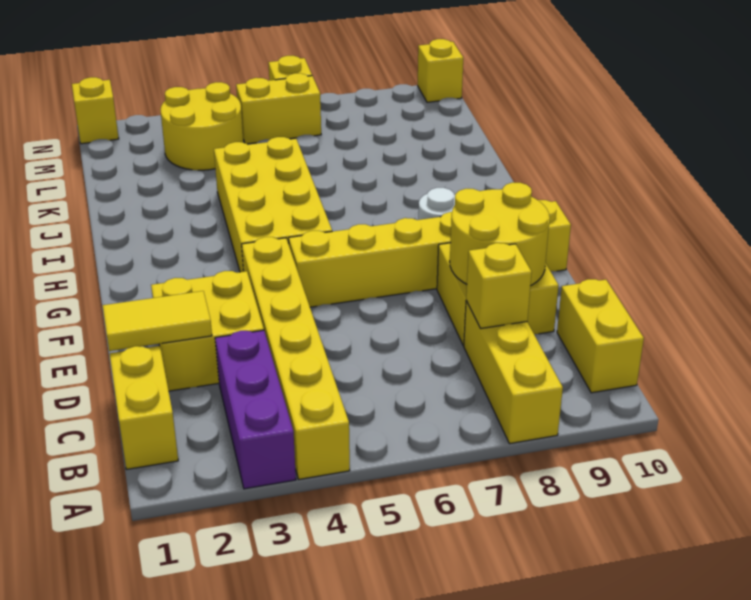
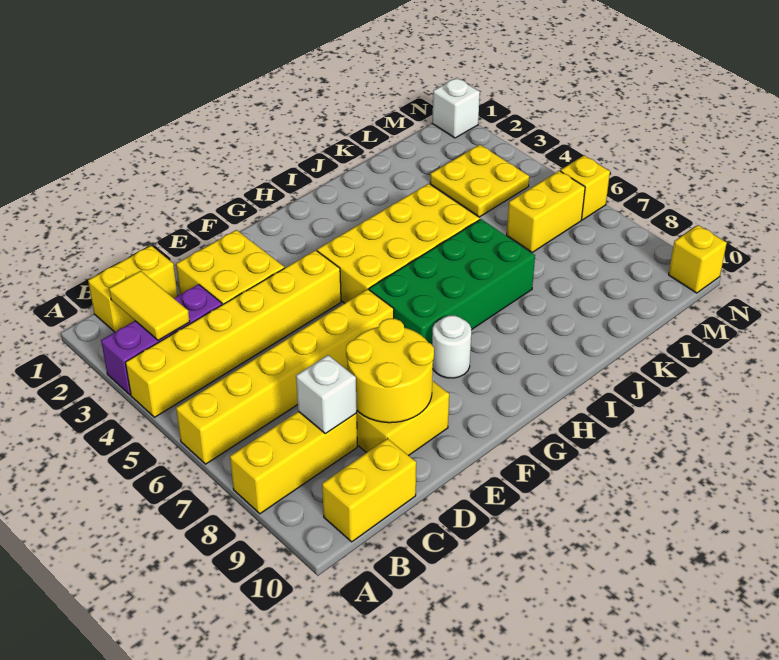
yellow 1x1 brick [466,243,532,329] -> white 1x1 brick [296,355,357,434]
yellow 1x2 tile [103,291,212,351] -> yellow 1x2 tile moved to [109,271,190,340]
yellow 1x6 brick [289,200,571,307] -> yellow 1x6 brick turned to [176,289,394,464]
none -> green 2x4 brick [369,219,535,344]
yellow 2x2 round brick [160,82,243,170] -> yellow 2x2 plate [430,145,529,217]
yellow 1x2 brick [236,73,321,144] -> yellow 1x2 brick turned to [507,171,585,252]
yellow 1x1 brick [72,77,119,144] -> white 1x1 brick [432,78,480,138]

